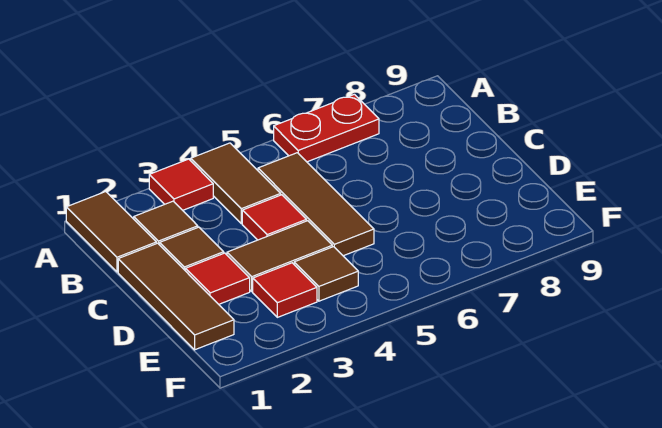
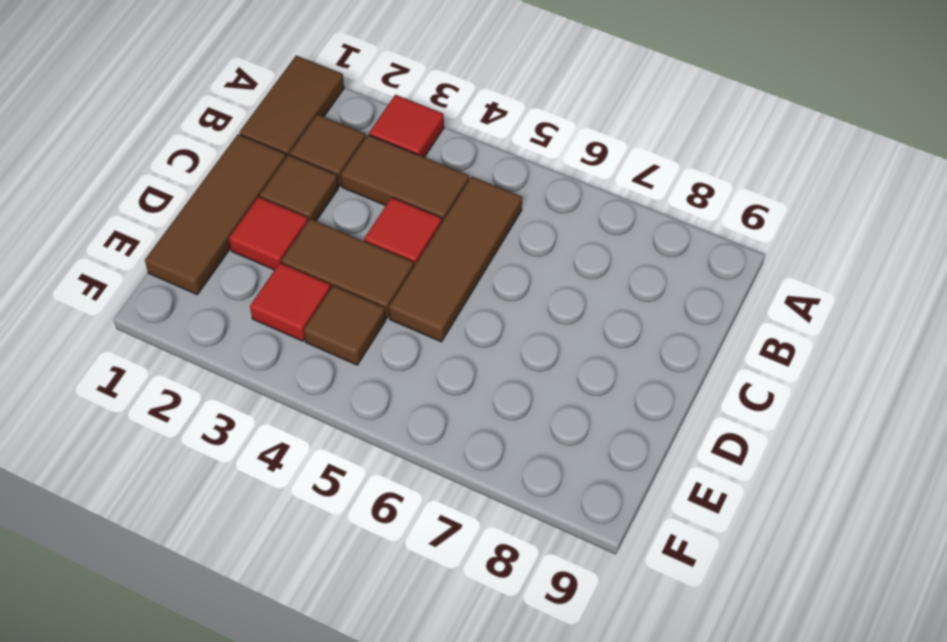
brown 1x2 tile [191,143,281,223] -> brown 1x2 tile turned to [341,135,469,222]
red 1x2 plate [274,94,379,162] -> none

